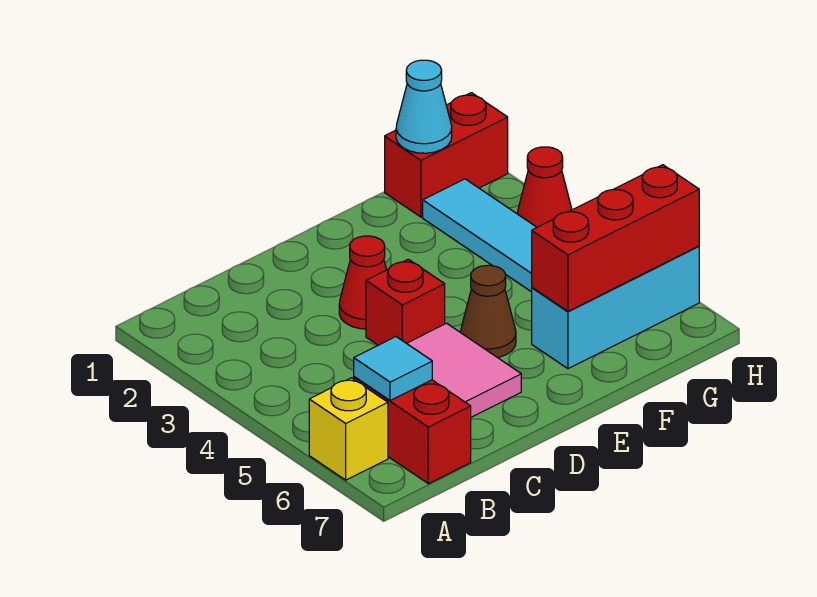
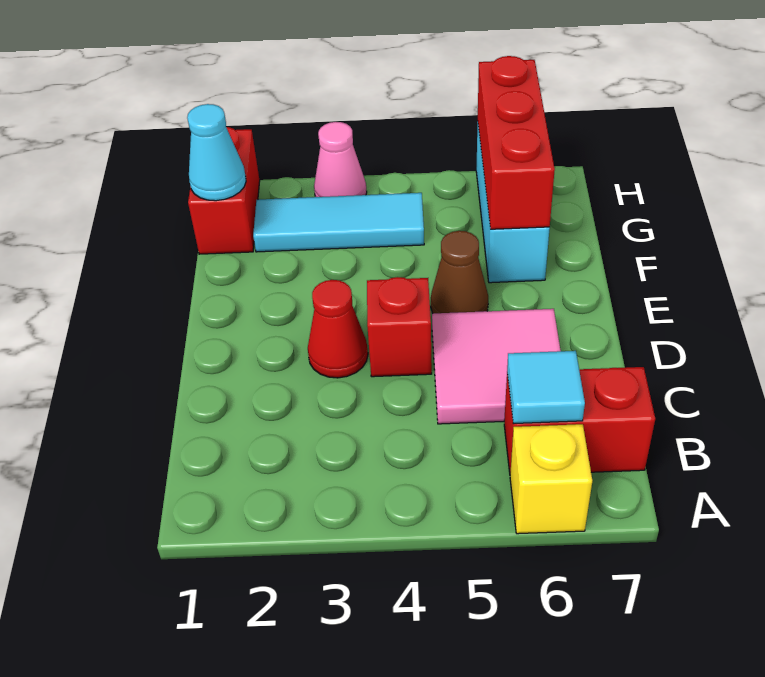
red 1x1 cone [517,147,572,227] -> pink 1x1 cone [314,122,367,197]

